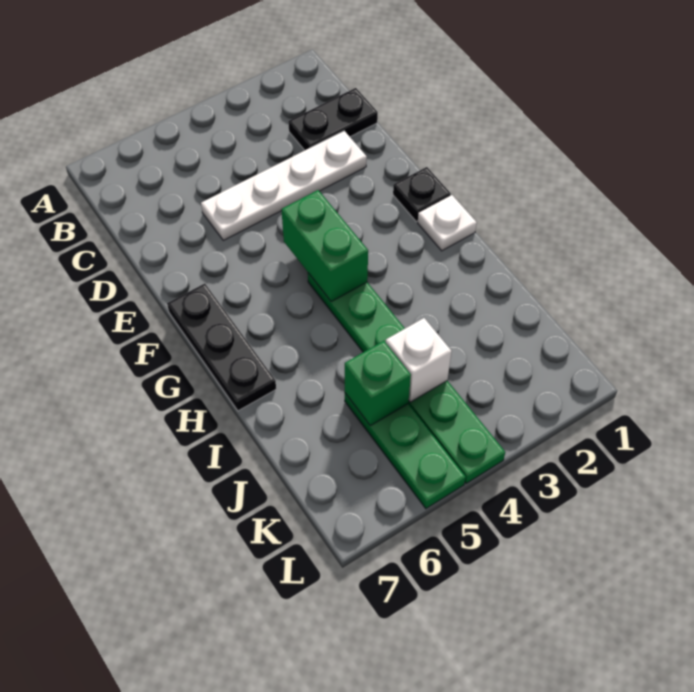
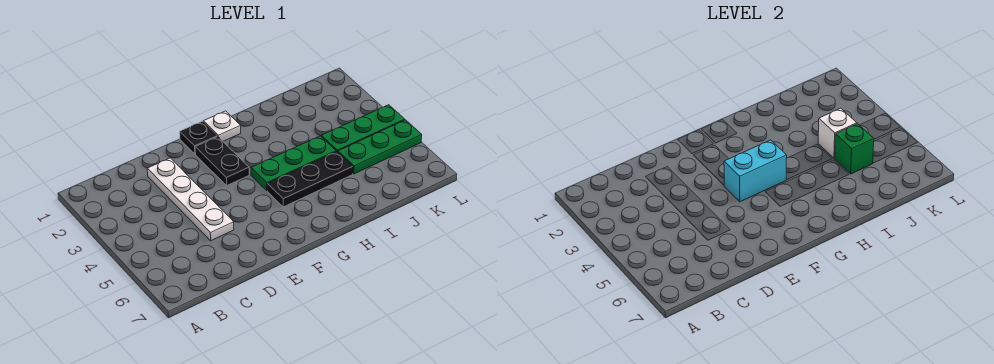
black 1x2 plate [288,88,378,150] -> black 1x2 plate moved to [195,137,249,185]
green 1x2 brick [281,190,368,301] -> cyan 1x2 brick [724,140,787,202]
black 1x3 plate [167,284,276,411] -> black 1x3 plate moved to [267,152,353,207]

